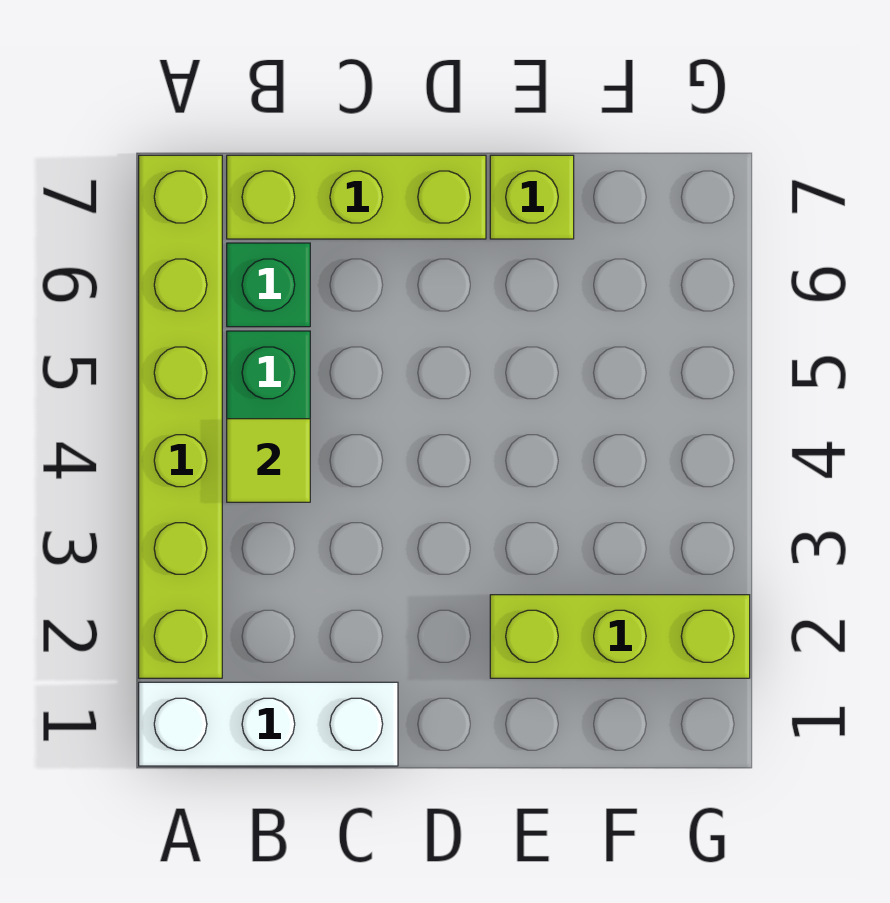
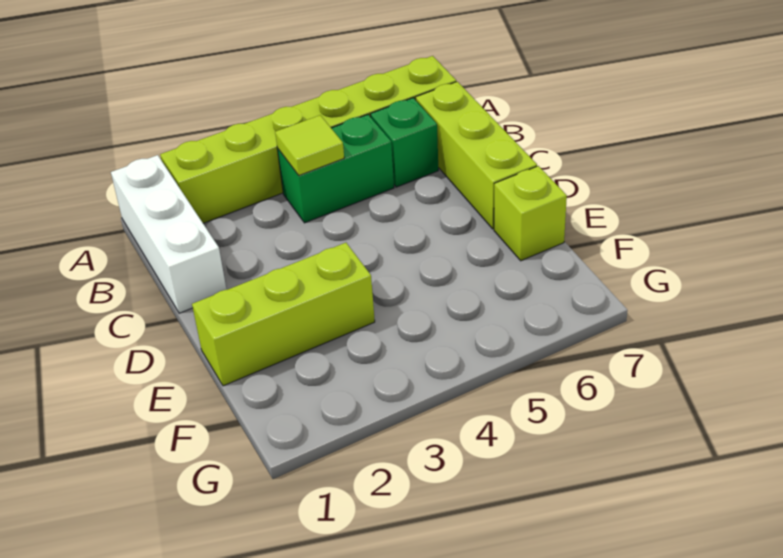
lime 1x3 brick [490,595,750,678] -> lime 1x3 brick turned to [192,243,375,386]

